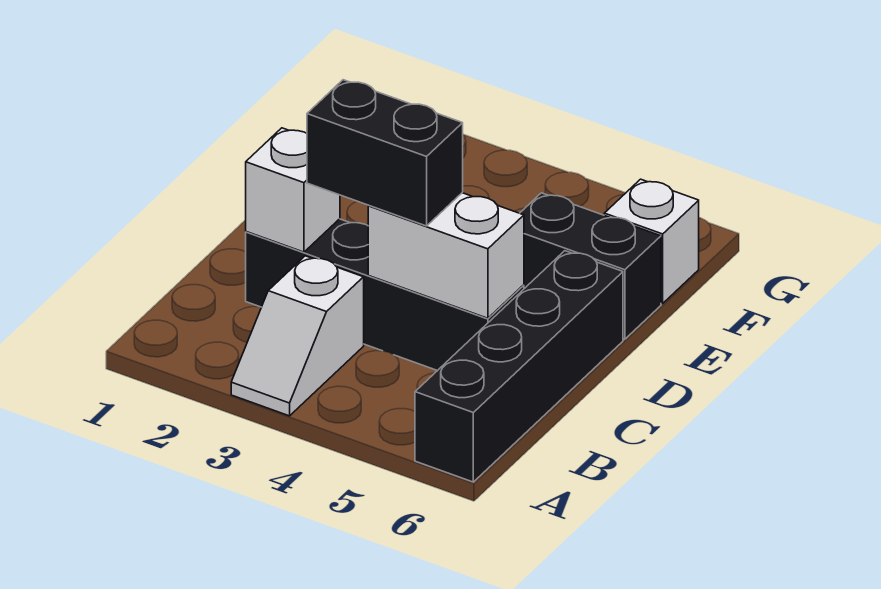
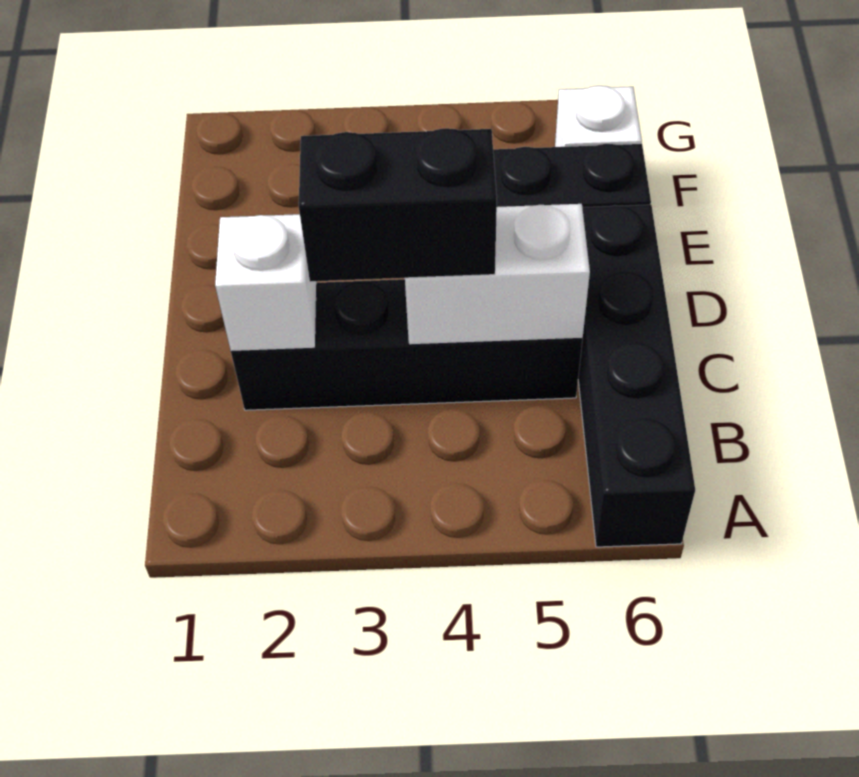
white 1x2 slope [231,256,364,416] -> none

